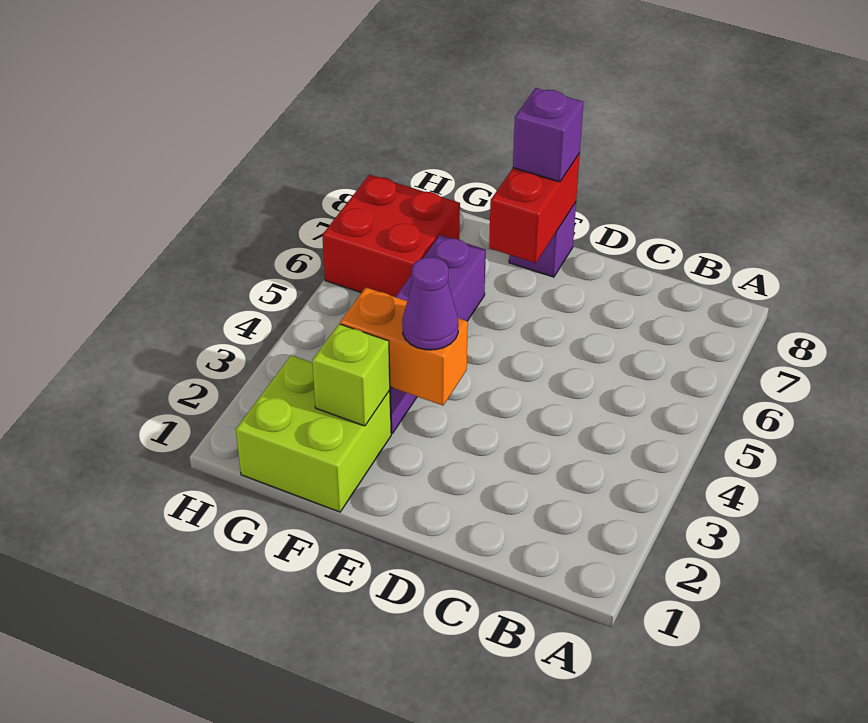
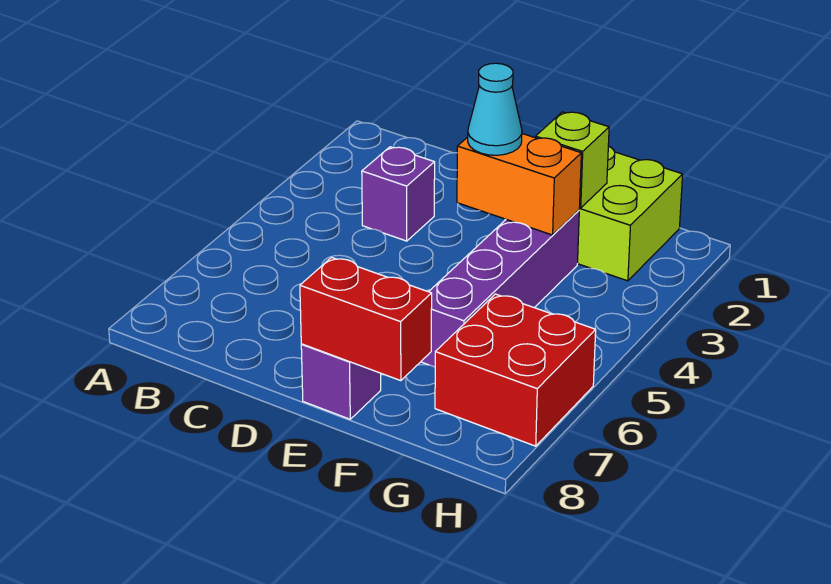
purple 1x1 cone [402,257,458,350] -> cyan 1x1 cone [468,63,522,155]
red 1x2 brick [489,153,580,263] -> red 1x2 brick turned to [300,257,432,381]
purple 1x1 brick [513,88,583,182] -> purple 1x1 brick moved to [362,147,435,241]

